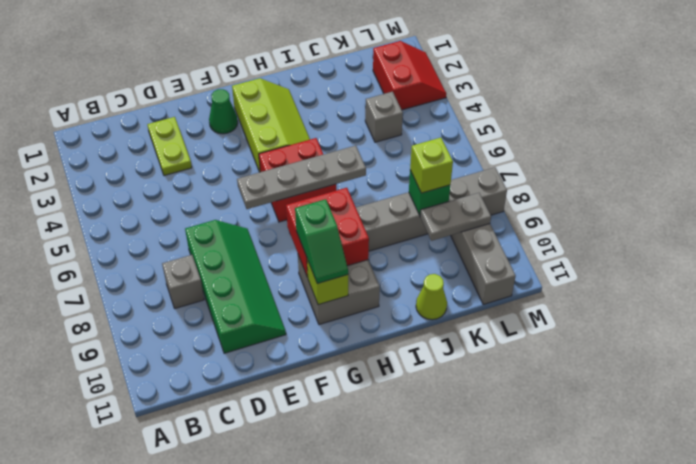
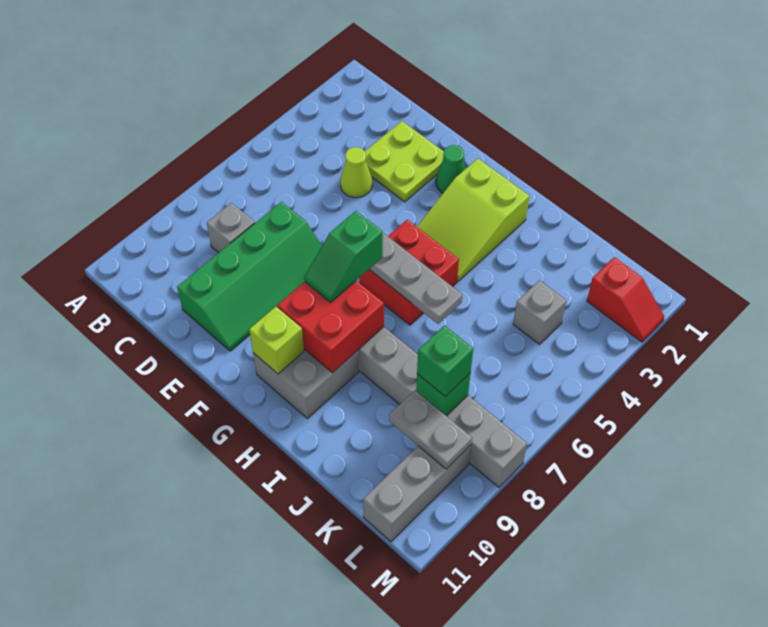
lime 1x2 plate [147,117,192,176] -> lime 2x2 plate [365,121,444,202]
lime 2x3 slope [232,78,310,172] -> lime 2x3 slope turned to [417,159,529,281]
green 1x2 slope [295,199,348,284] -> green 1x2 slope moved to [304,211,383,302]
lime 1x1 cone [416,274,447,320] -> lime 1x1 cone moved to [340,147,372,198]
lime 1x1 brick [410,138,453,193] -> green 1x1 brick [417,326,473,396]
red 2x2 slope [373,41,446,110] -> red 1x2 slope [587,257,664,342]

